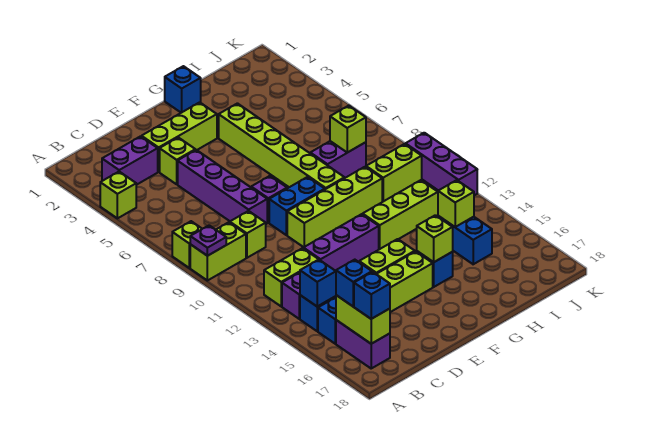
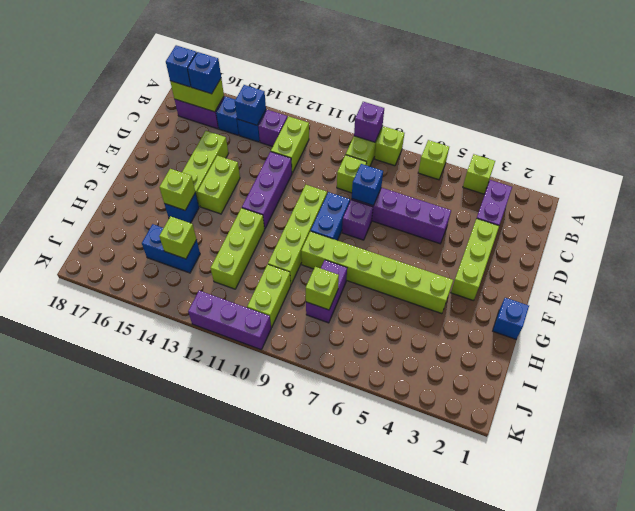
purple 1x1 plate [190,225,226,256] -> purple 1x1 brick [354,102,384,142]
lime 1x1 brick [160,138,195,184] -> lime 1x1 brick moved to [418,140,449,180]
none -> blue 1x1 brick [352,164,383,206]

